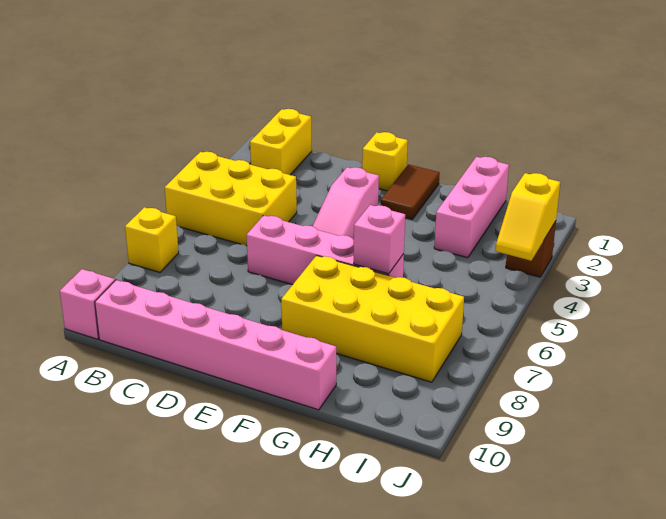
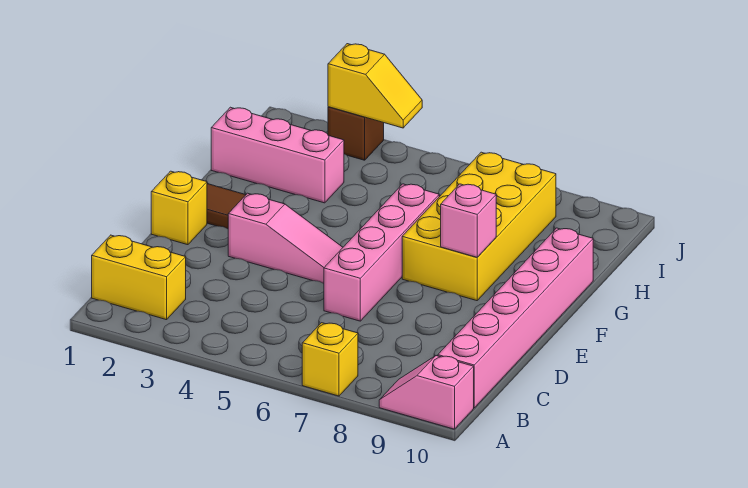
yellow 2x3 brick [165,152,297,246] -> none
pink 1x1 brick [354,205,405,274] -> pink 1x1 brick moved to [441,184,496,257]

